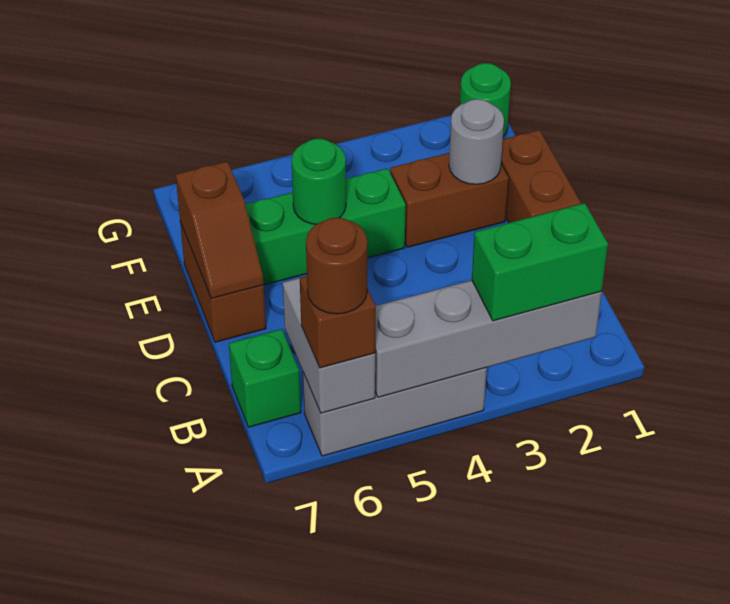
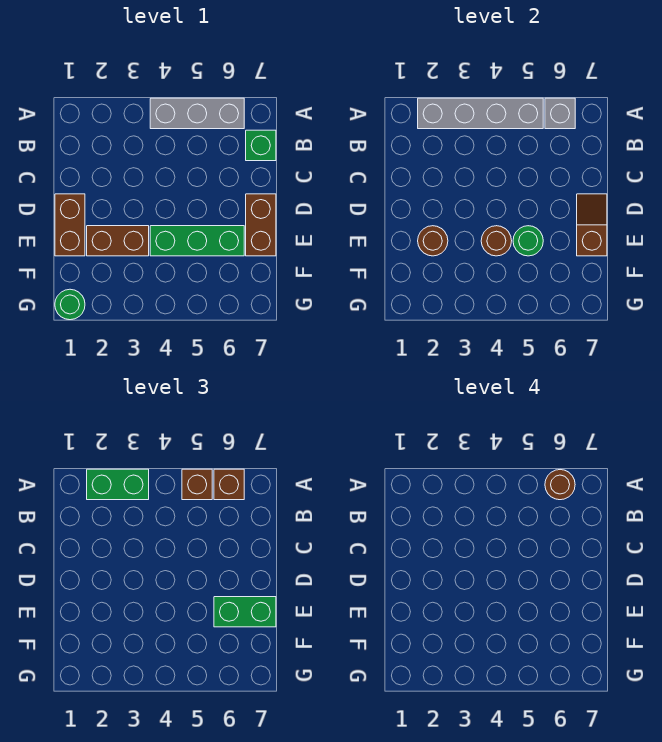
none -> brown 1x1 brick [182,469,212,500]
grey 1x2 brick [283,278,375,413] -> grey 1x1 brick [545,98,575,129]
grey 1x1 round brick [449,99,504,184] -> brown 1x1 round brick [418,226,448,256]
none -> brown 1x1 round brick [481,226,512,256]
none -> green 1x2 brick [214,597,276,627]

